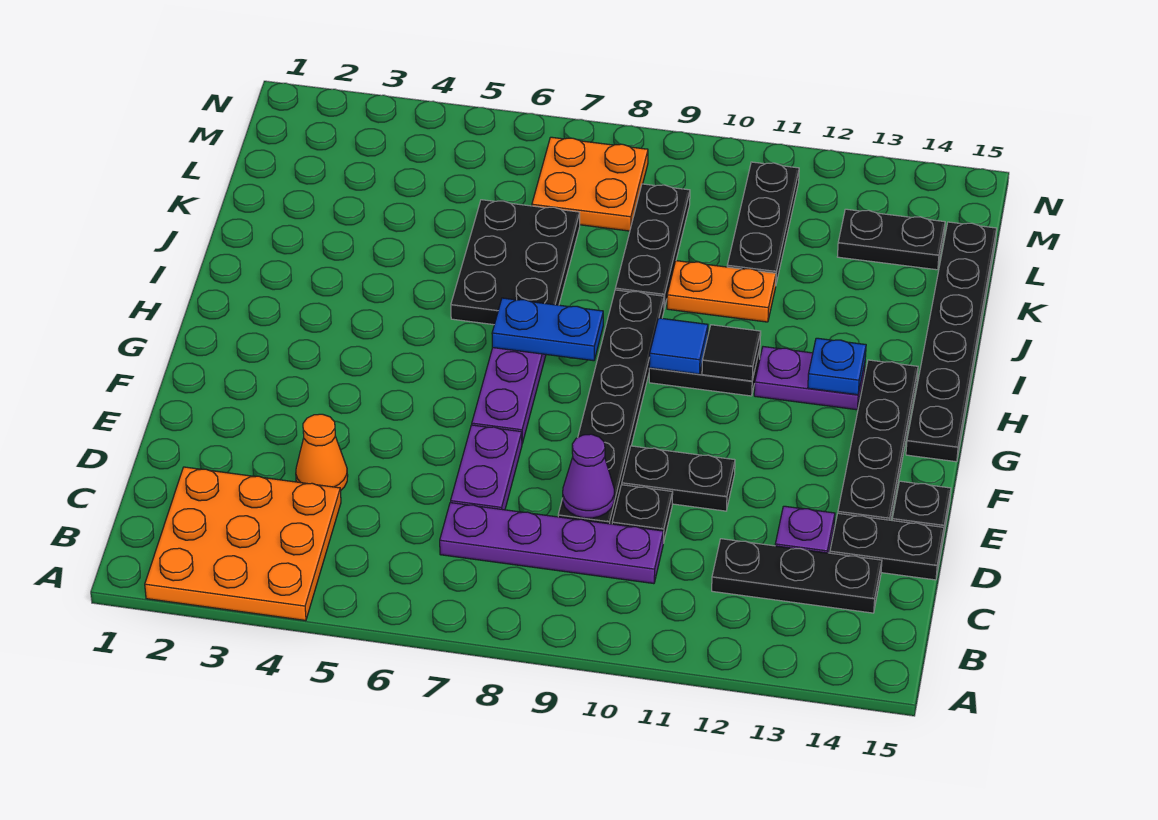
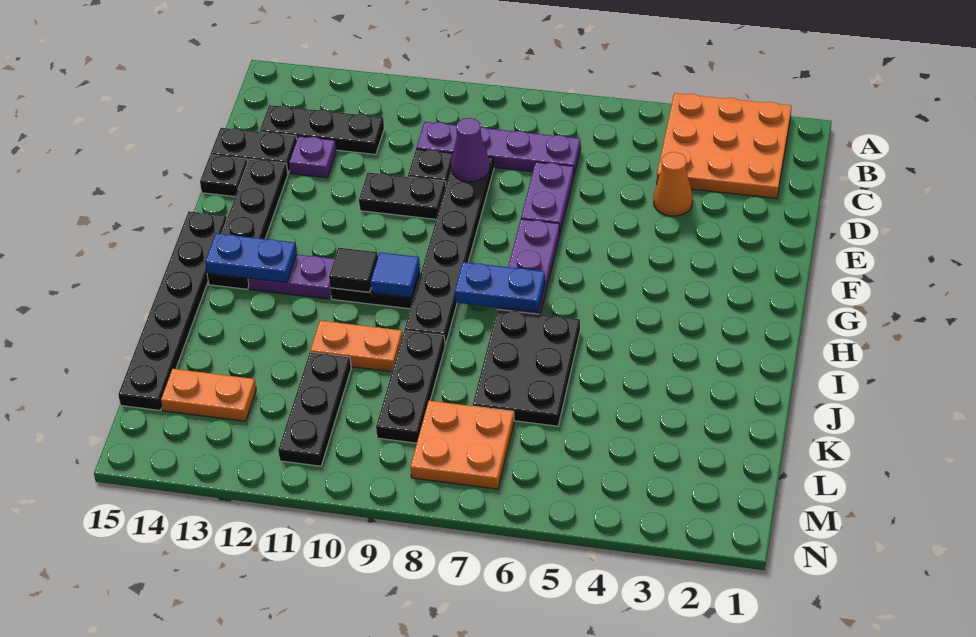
blue 1x1 plate [808,338,866,395] -> blue 1x2 plate [205,233,297,283]
black 1x2 plate [837,209,945,270] -> orange 1x2 plate [161,369,256,421]

